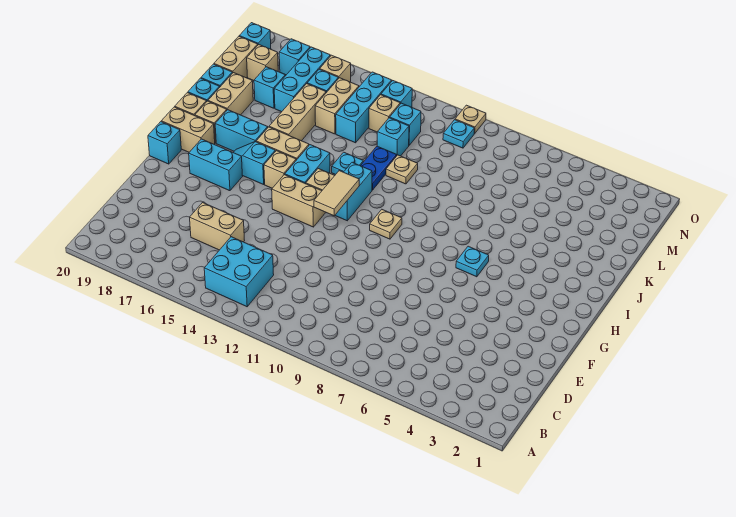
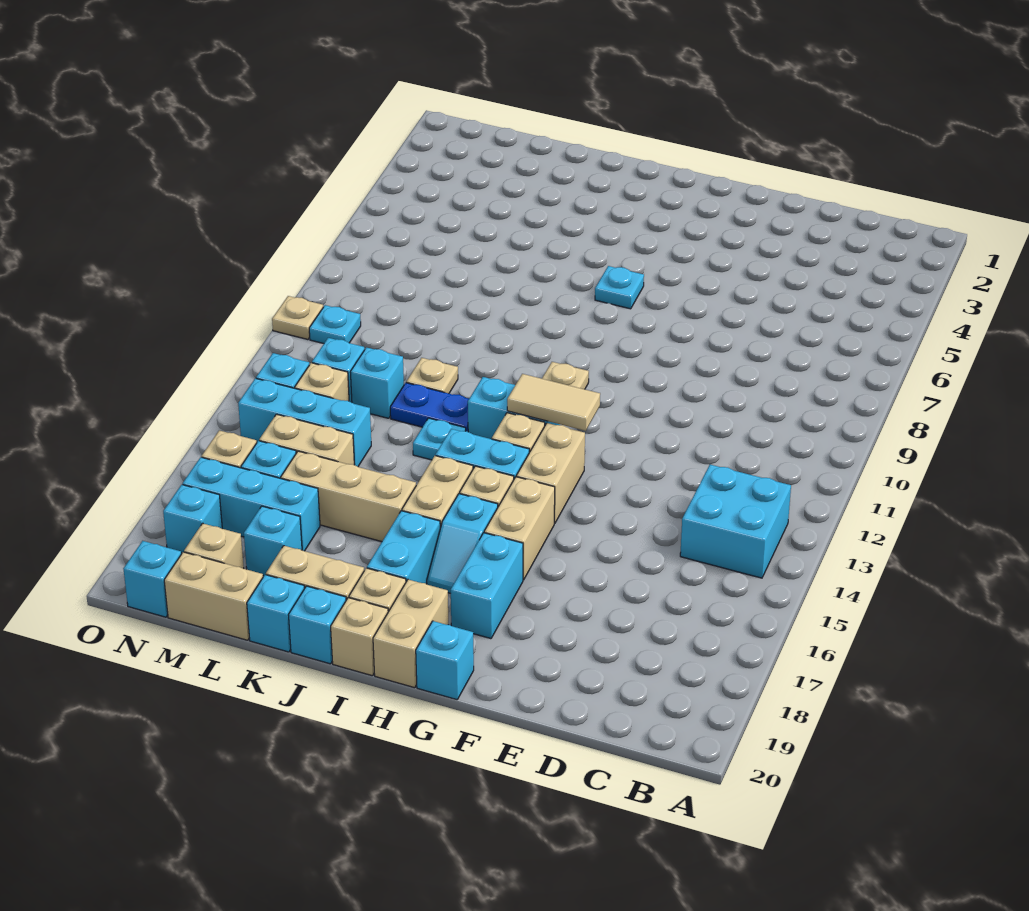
tan 1x2 brick [190,203,245,250] -> tan 1x2 brick moved to [484,477,555,580]

